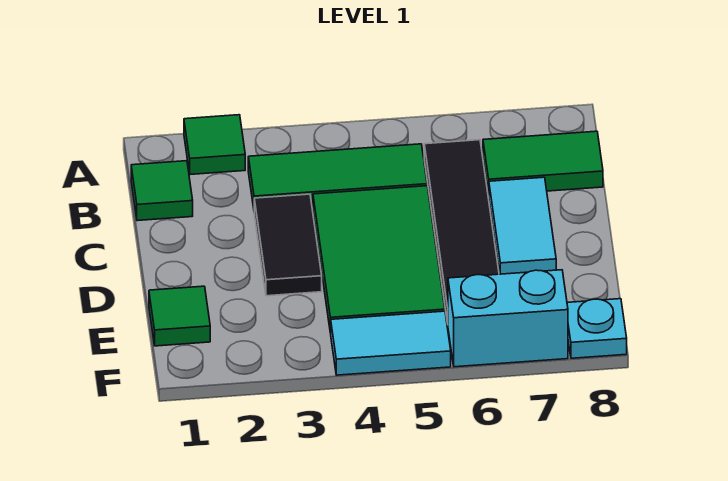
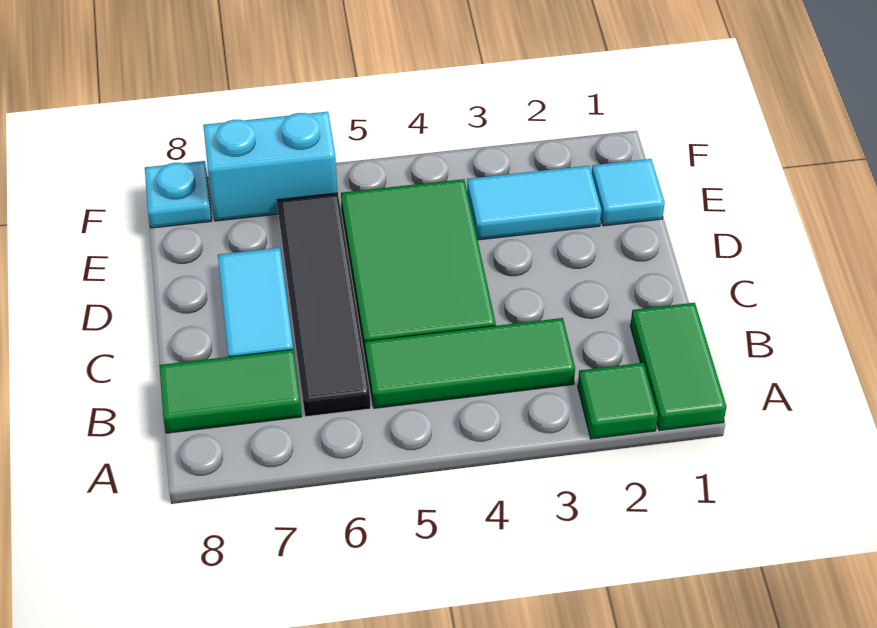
green 1x1 tile [131,161,193,221] -> green 1x2 tile [630,303,726,431]
black 1x2 tile [254,194,322,296] -> none
green 1x1 tile [149,286,210,346] -> cyan 1x1 tile [592,159,665,226]
cyan 1x2 tile [331,311,451,375] -> cyan 1x2 tile moved to [467,166,601,240]

